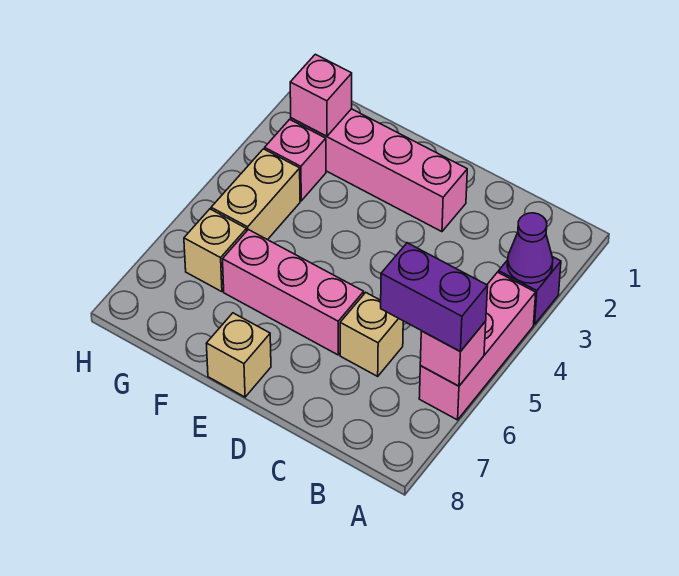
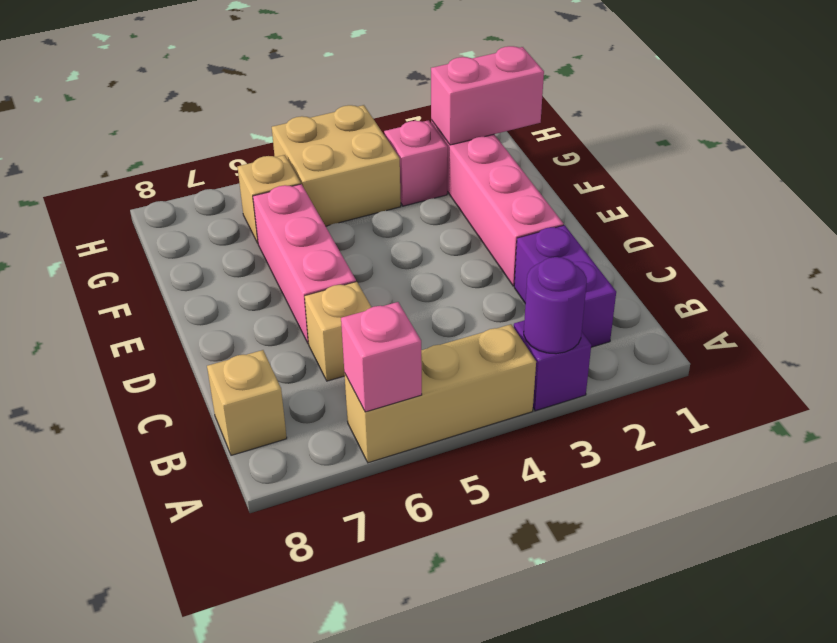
purple 1x1 cone [507,213,553,283] -> purple 1x1 round brick [524,257,587,354]
pink 1x3 brick [419,272,536,420] -> tan 1x3 brick [344,324,536,463]
purple 1x2 brick [381,243,488,351] -> purple 1x2 brick moved to [514,225,616,347]
tan 1x1 brick [206,313,271,397] -> tan 1x1 brick moved to [207,350,287,455]
pink 1x1 brick [290,54,352,136] -> pink 1x2 brick [431,46,544,145]
tan 1x2 brick [211,149,300,240] -> tan 2x2 brick [272,105,401,226]

